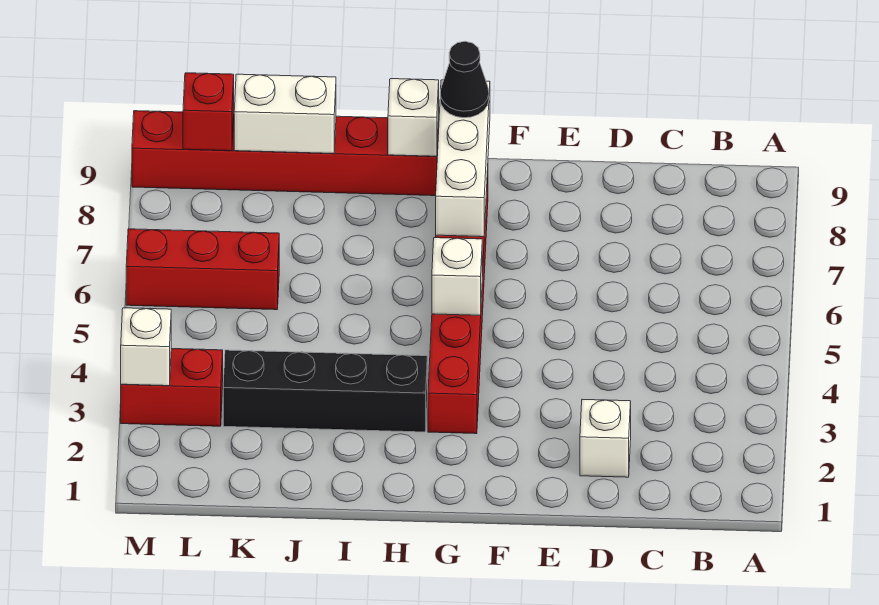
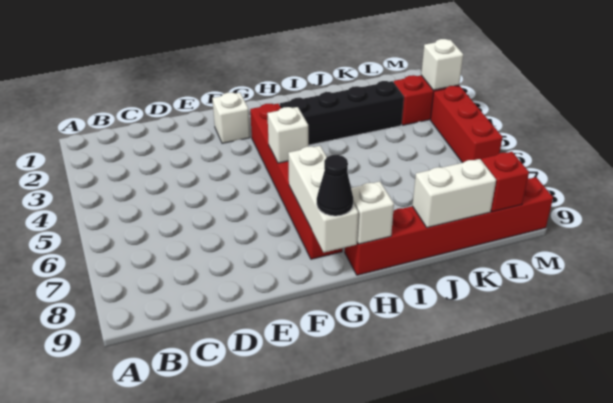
white 1x1 brick [580,399,631,477] -> white 1x1 brick moved to [212,92,250,143]
red 1x3 brick [126,229,279,310] -> red 1x3 brick turned to [430,86,503,163]

